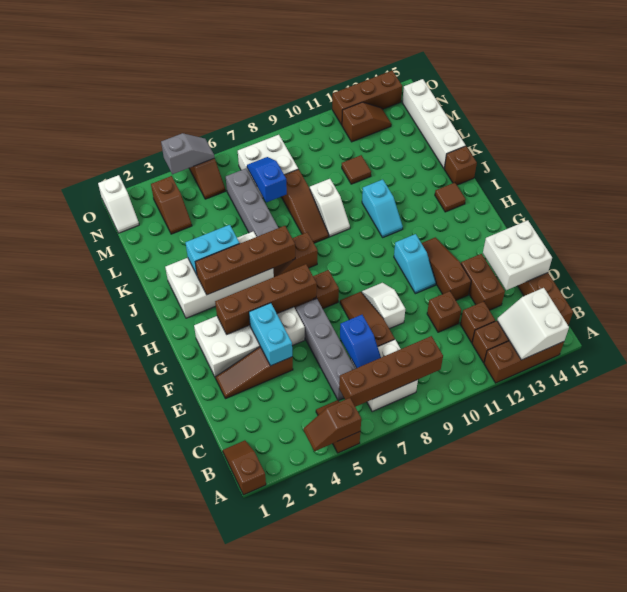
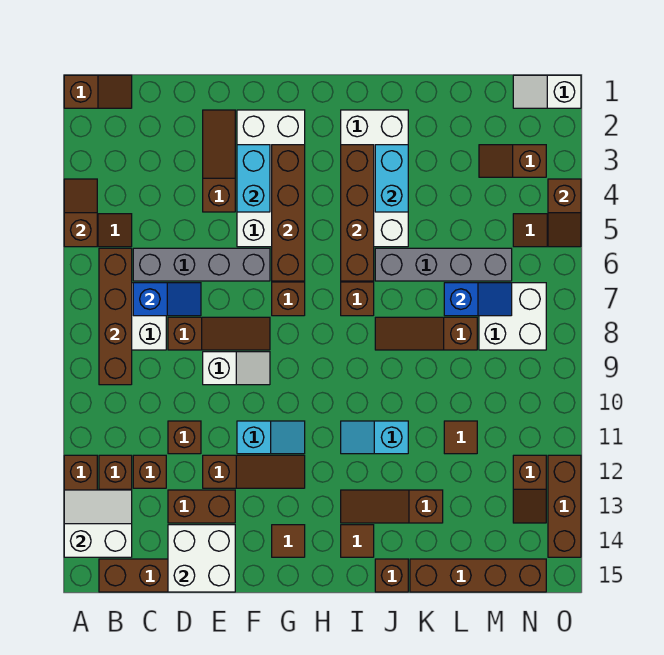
blue 1x2 slope [340,315,381,368] -> blue 1x2 slope turned to [133,283,201,316]
cyan 1x2 brick [249,303,292,366] -> cyan 1x2 brick turned to [237,145,270,212]
cyan 1x2 slope [394,234,436,294] -> cyan 1x2 slope turned to [237,421,305,454]
none -> brown 1x1 tile [272,525,305,557]
none -> brown 1x3 slope [341,490,443,523]
white 1x2 slope [310,179,350,237] -> none
white 1x4 brick [402,79,466,168] -> brown 1x4 brick [410,559,546,592]
grey 1x2 slope [161,133,215,174] -> brown 1x2 slope [548,179,581,247]

